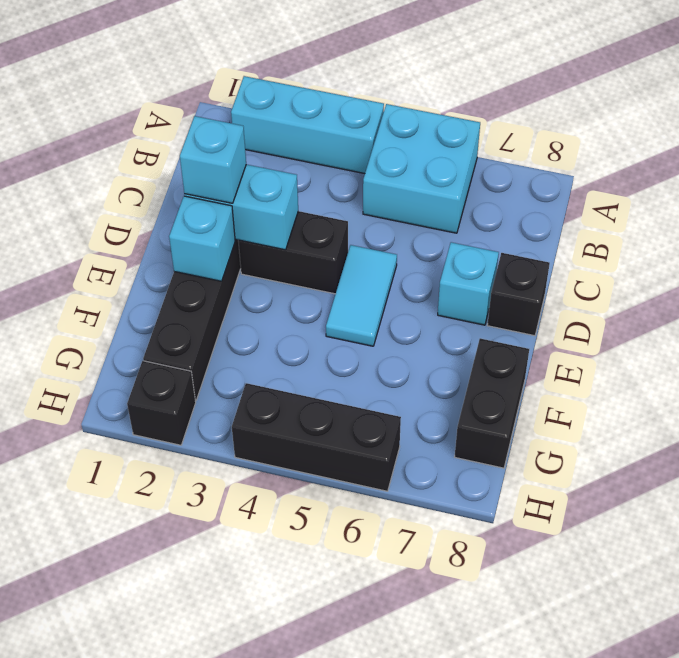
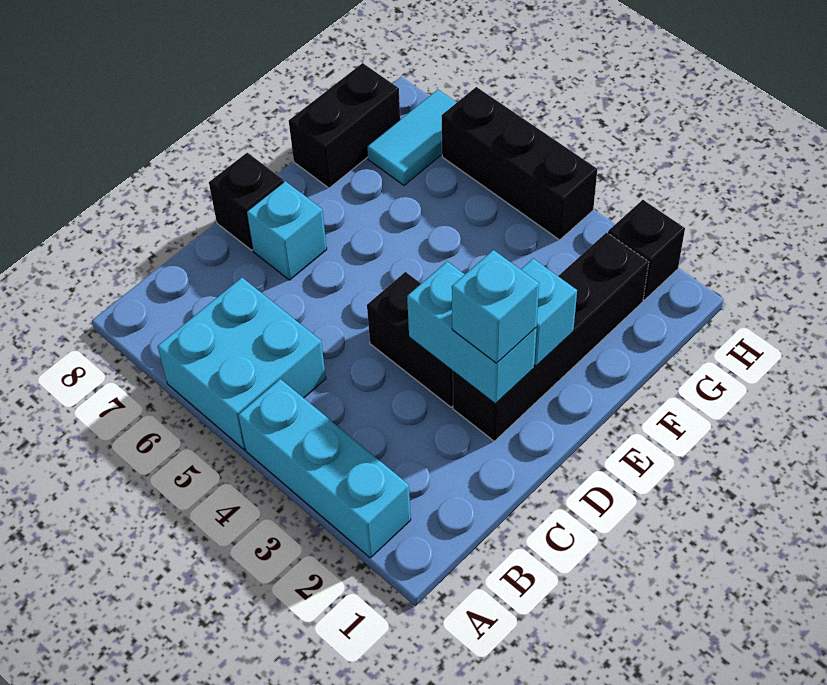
cyan 1x2 tile [326,245,397,346] -> cyan 1x2 tile moved to [367,90,457,185]

